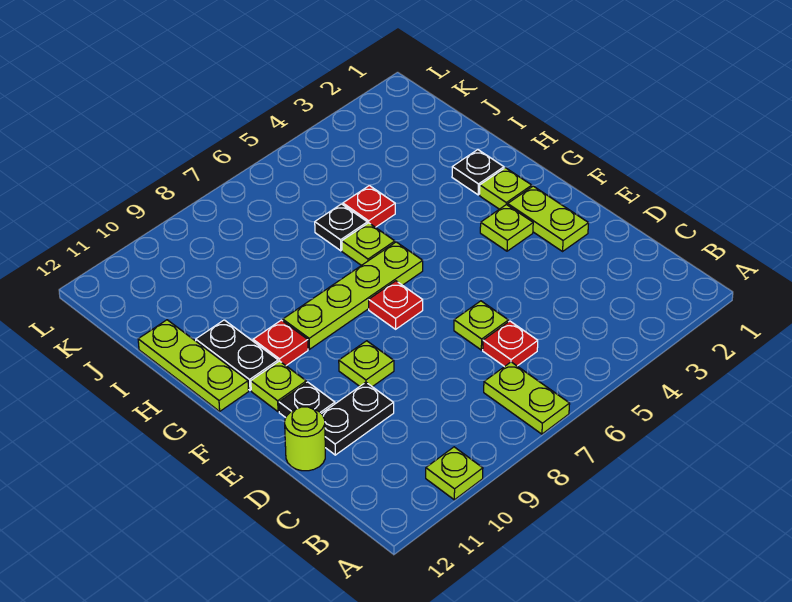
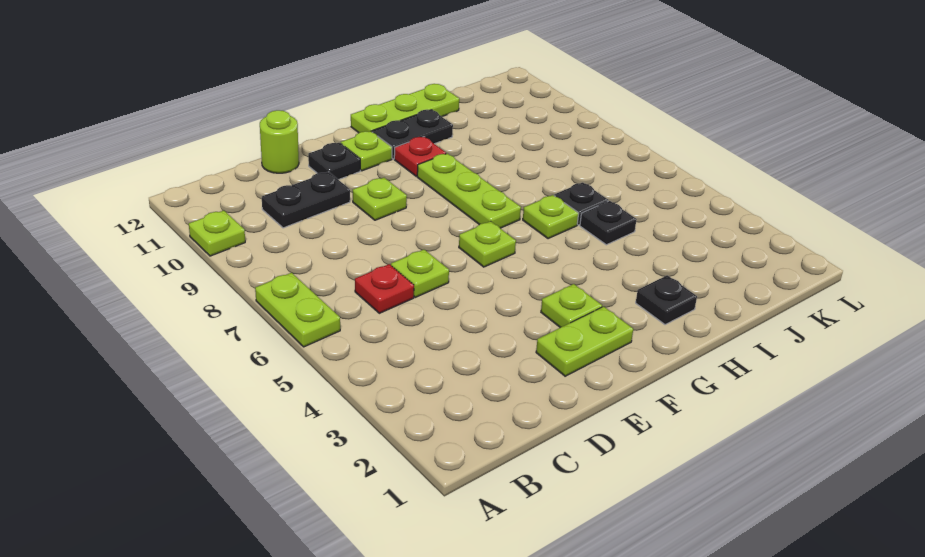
lime 1x2 plate [484,362,570,434] -> lime 1x2 plate turned to [255,273,340,347]
black 1x2 plate [322,382,394,455] -> black 1x2 plate turned to [262,172,350,228]
red 1x1 plate [369,281,423,329] -> none
lime 1x1 plate [480,168,532,209] -> lime 1x1 plate moved to [459,221,516,267]
lime 1x4 plate [283,242,423,349] -> lime 1x3 plate [417,153,521,228]
red 1x1 plate [343,186,395,227] -> black 1x1 plate [580,201,637,245]

